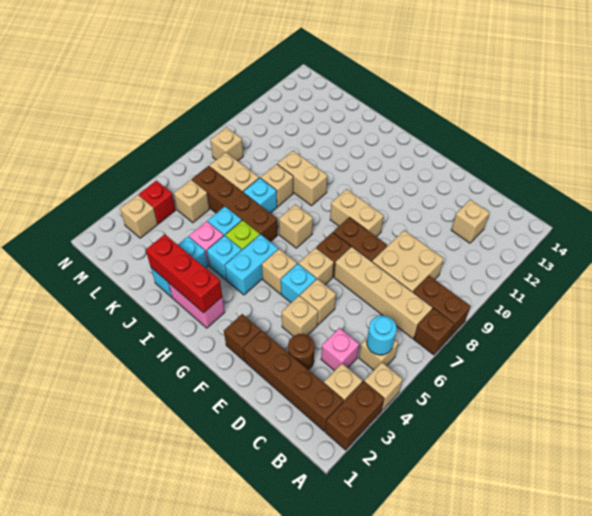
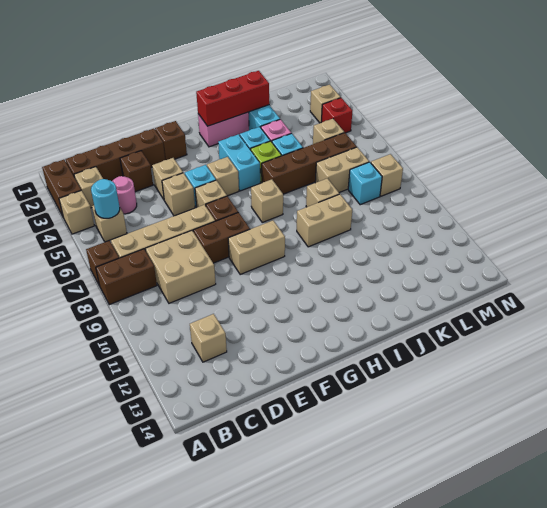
pink 1x1 brick [321,328,359,371] -> pink 1x1 round brick [112,176,137,214]
brown 1x1 round brick [288,334,314,370] -> brown 1x1 brick [120,151,153,192]
cyan 1x1 brick [243,178,277,213] -> cyan 1x1 brick moved to [348,162,382,205]

